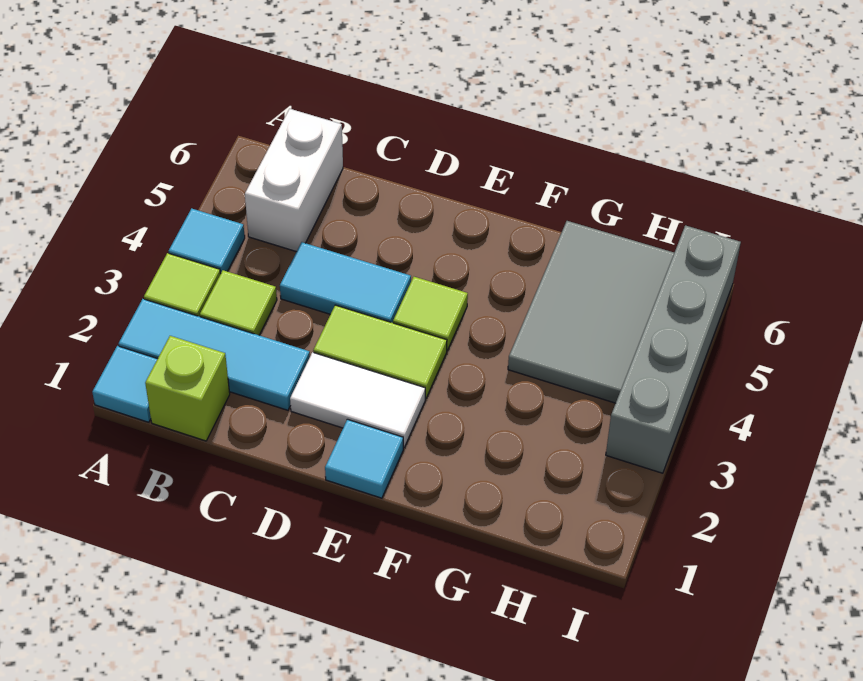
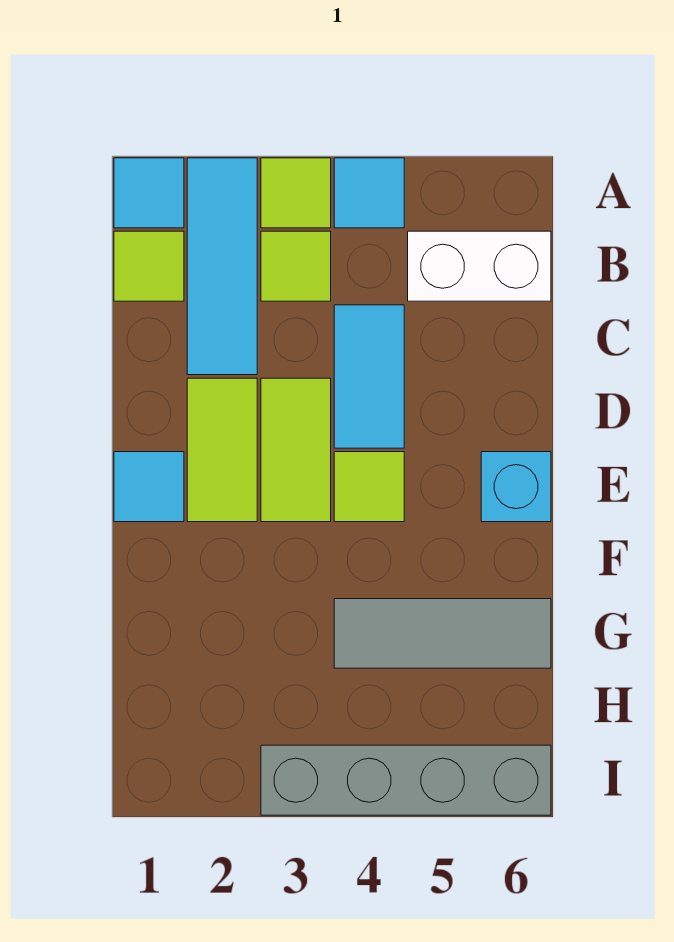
lime 1x1 brick [145,336,230,441] -> lime 1x1 tile [114,231,184,301]
white 1x2 tile [290,352,425,448] -> lime 1x2 tile [187,378,257,522]
none -> cyan 1x1 brick [481,452,551,522]
grey 2x3 tile [508,221,674,403] -> grey 1x3 tile [334,599,551,668]

